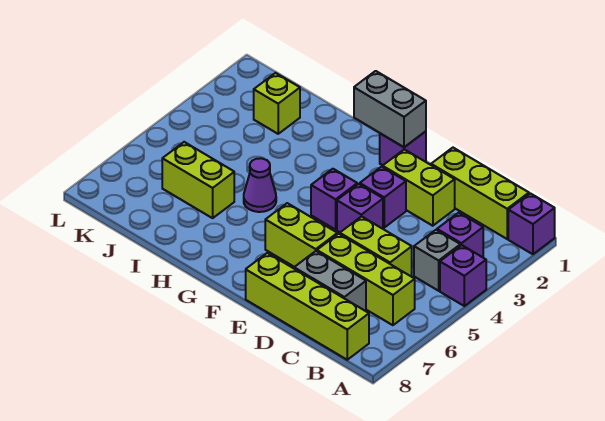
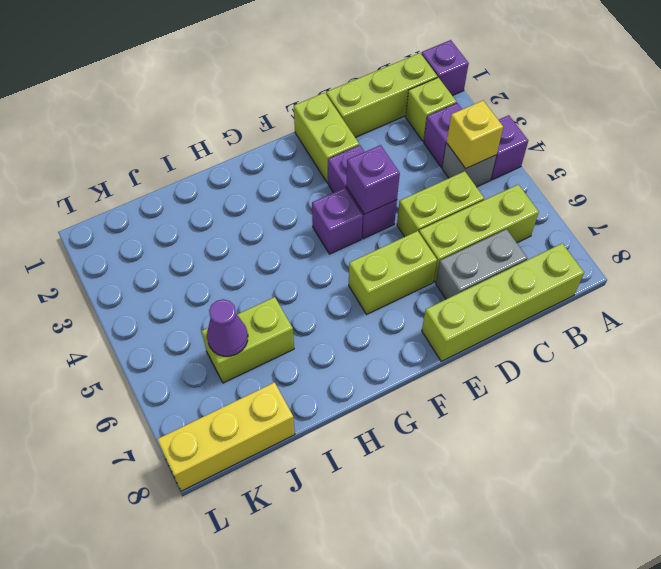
none -> yellow 1x1 brick [447,101,503,169]
lime 1x2 brick [383,149,455,226] -> lime 1x2 brick turned to [294,92,359,183]
purple 1x1 brick [380,131,426,165] -> purple 1x1 brick moved to [346,145,400,214]
grey 1x2 brick [354,71,426,147] -> none
purple 1x1 cone [244,158,276,212] -> purple 1x1 cone moved to [207,299,248,356]
lime 1x1 brick [254,73,300,134] -> lime 1x1 brick moved to [406,78,457,141]
none -> yellow 1x3 brick [157,382,295,491]

